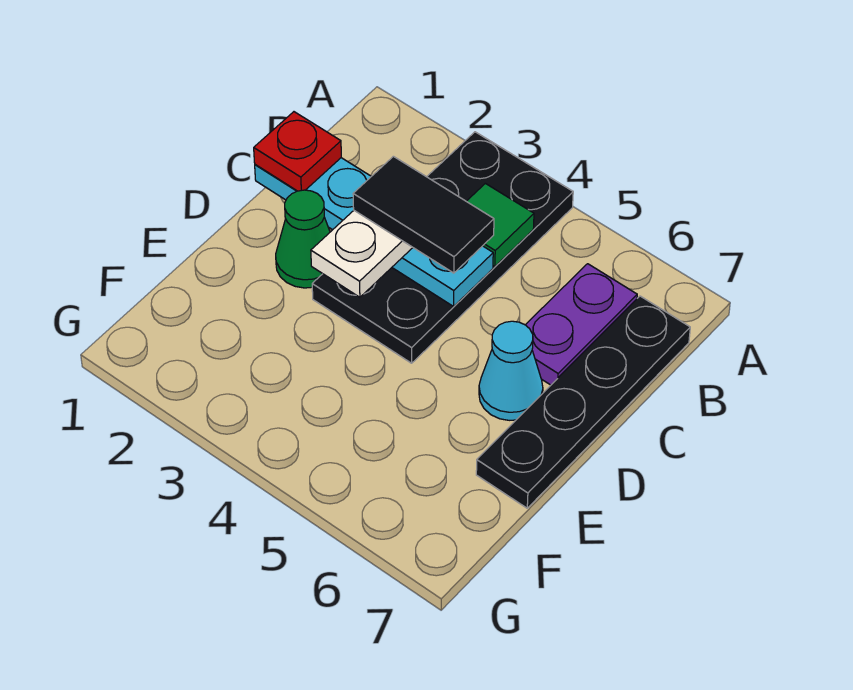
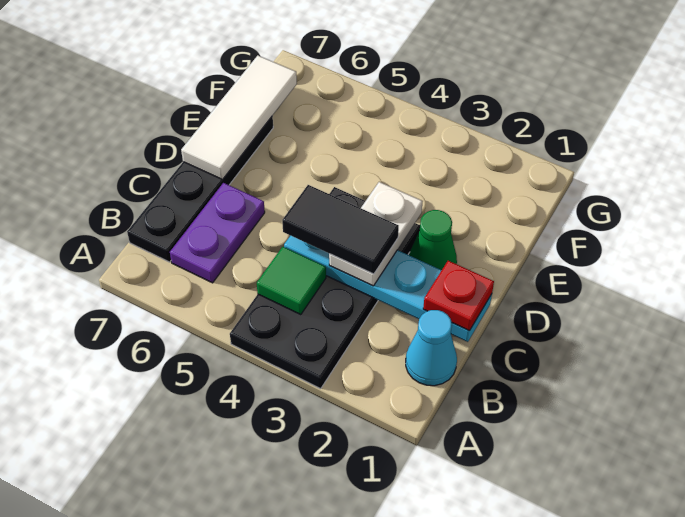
cyan 1x1 cone [479,321,543,420] -> cyan 1x1 cone moved to [406,310,457,386]
none -> white 1x3 tile [181,56,297,180]

